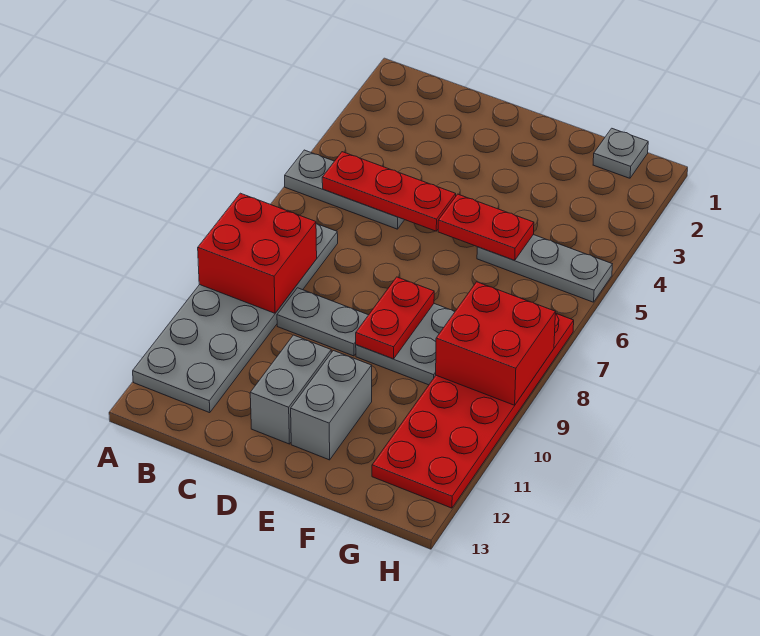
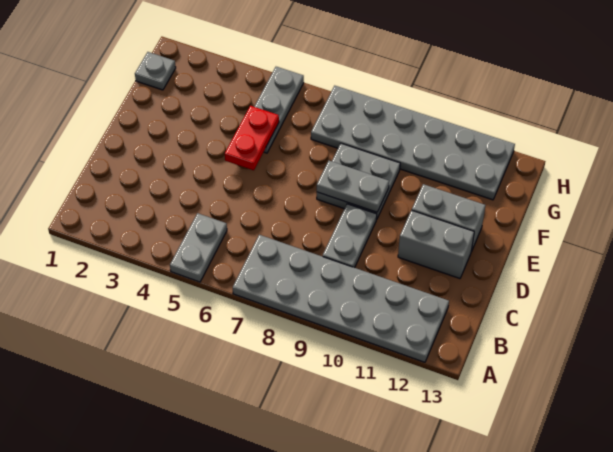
grey 1x3 plate [285,150,404,229] -> grey 1x2 plate [170,213,227,282]
red 2x2 brick [198,193,317,313] -> none
red 1x3 plate [322,152,456,231] -> none
red 1x2 plate [356,277,434,359] -> grey 1x2 plate [317,161,389,212]
red 2x6 plate [372,313,574,508] -> grey 2x6 plate [311,86,515,200]
red 2x2 brick [436,282,555,405] -> none

